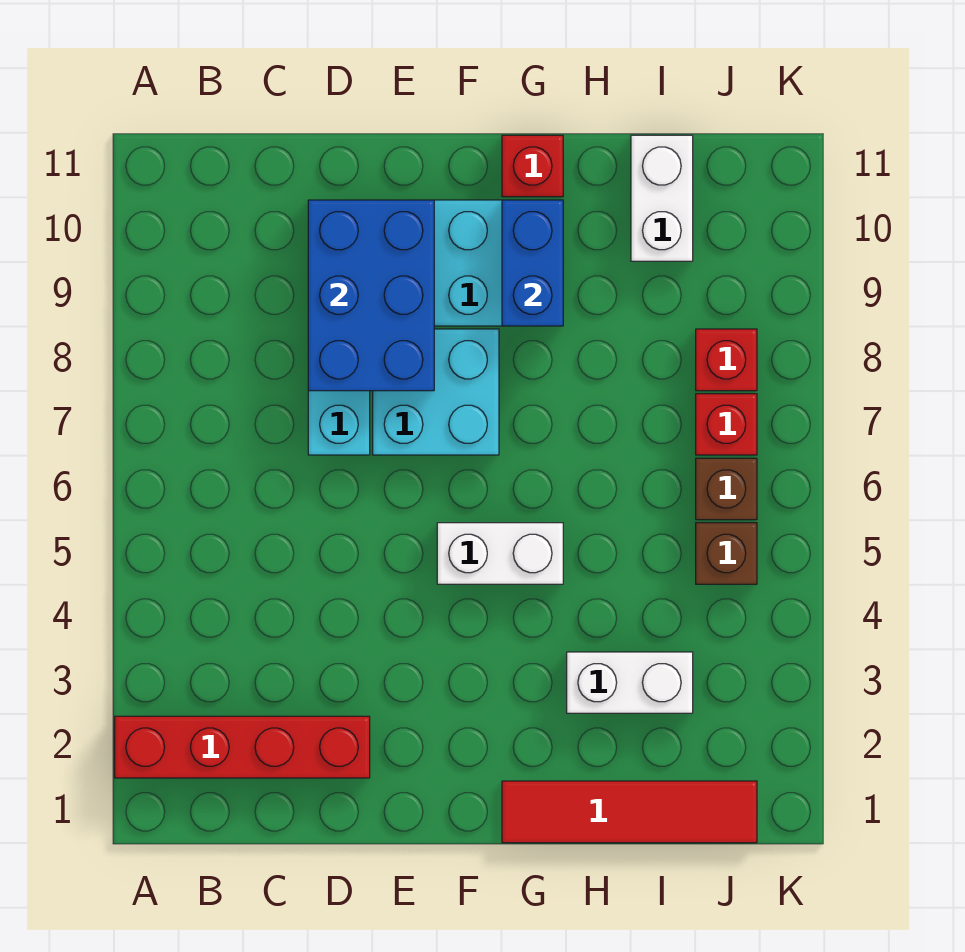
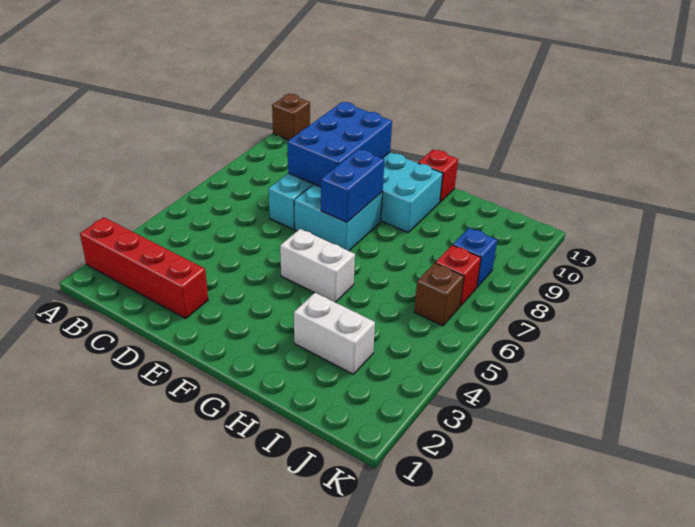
red 1x4 tile [502,781,757,843] -> none
blue 1x2 brick [502,200,563,326] -> blue 1x2 brick moved to [321,149,385,222]
white 1x2 brick [631,135,693,261] -> none
brown 1x1 brick [696,523,757,584] -> brown 1x1 brick moved to [272,94,310,140]
red 1x1 brick [696,329,757,391] -> blue 1x1 brick [453,228,497,287]

